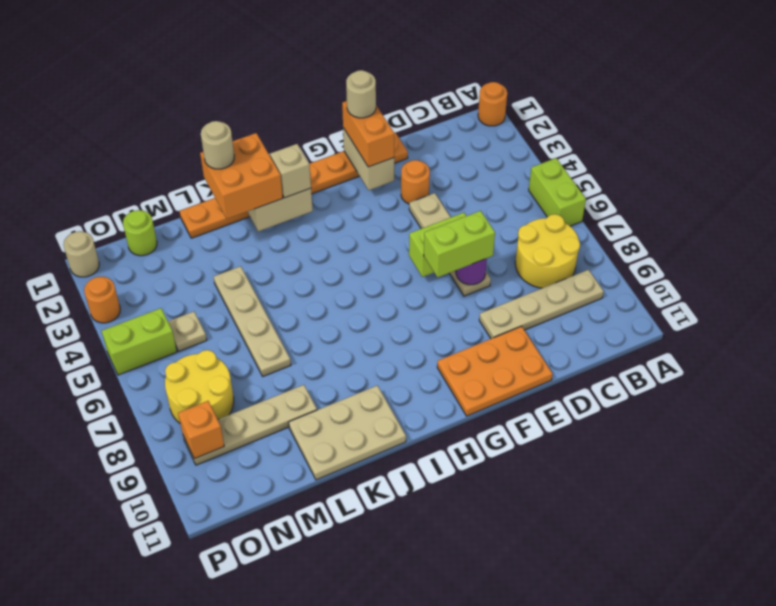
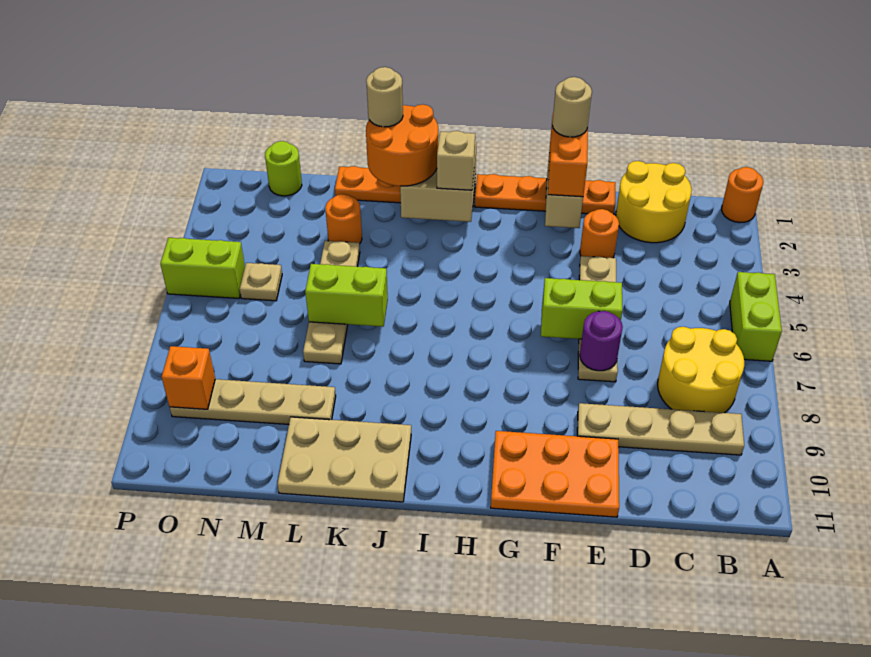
lime 1x2 brick [424,211,495,278] -> lime 1x2 brick moved to [305,264,388,327]
orange 2x2 brick [200,133,283,219] -> orange 2x2 round brick [366,105,438,186]
yellow 2x2 round brick [165,350,234,423] -> yellow 2x2 round brick moved to [616,161,692,243]
tan 1x1 round brick [63,231,99,277] -> none
orange 1x1 round brick [84,277,120,323] -> orange 1x1 round brick moved to [325,194,362,244]

